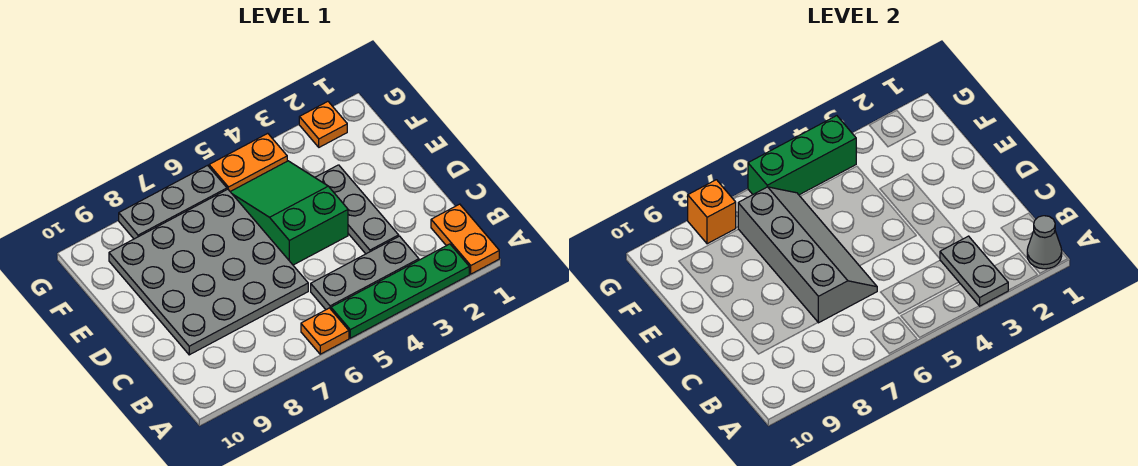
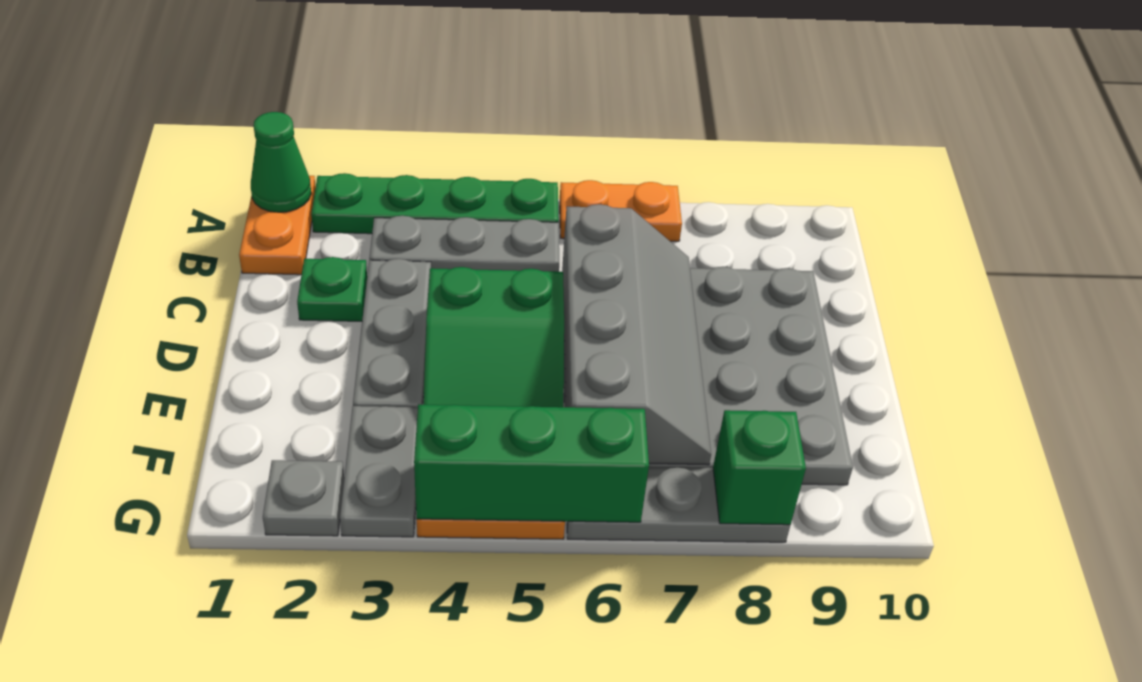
grey 1x1 cone [1027,216,1062,269] -> green 1x1 cone [251,112,311,212]
grey 1x2 plate [940,236,1008,306] -> grey 1x2 plate moved to [340,406,418,537]
orange 1x1 plate [301,308,349,354] -> orange 1x2 plate [560,180,682,241]
none -> green 1x1 plate [297,257,367,321]
grey 2x4 slope [738,187,877,323] -> grey 2x4 slope turned to [563,204,711,465]
orange 1x1 plate [299,102,347,147] -> grey 1x1 plate [263,460,344,536]
orange 1x1 brick [688,180,736,244] -> green 1x1 brick [713,410,806,525]

